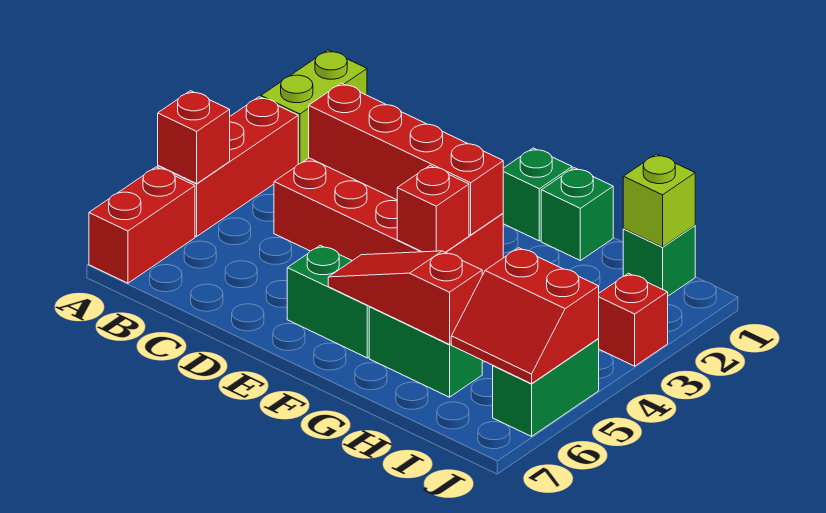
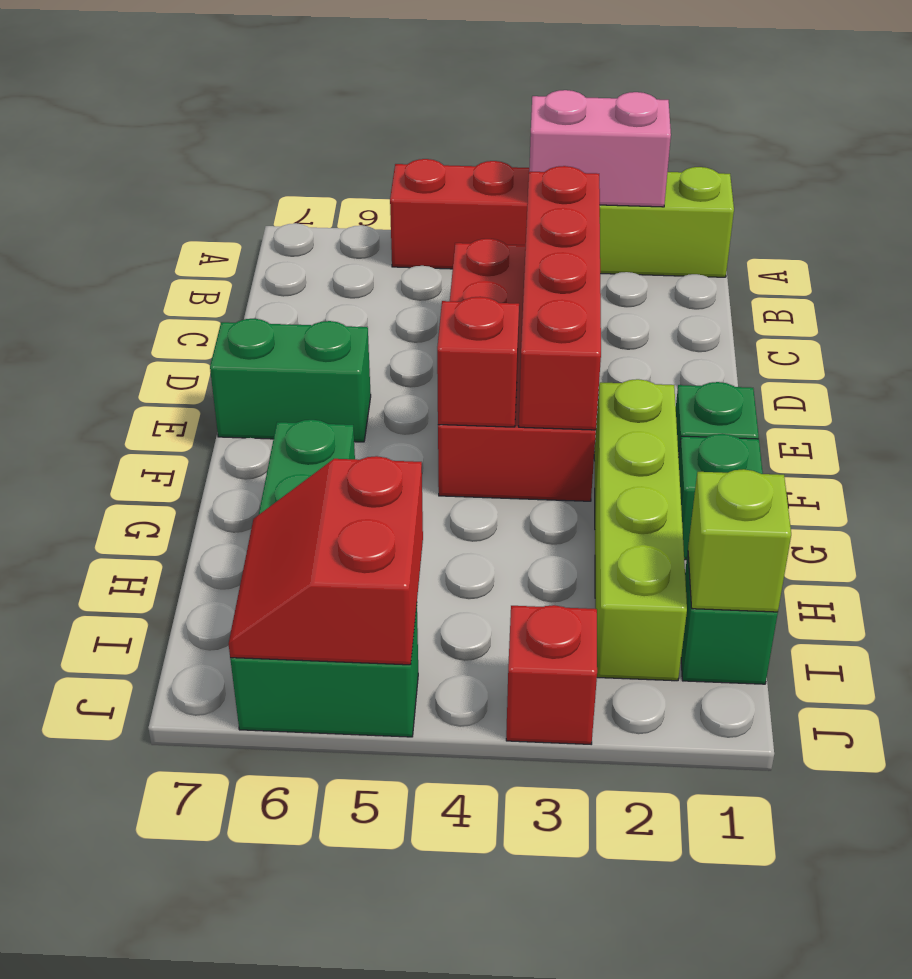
none -> pink 1x2 brick [529,90,671,207]
red 1x1 brick [158,91,230,184] -> none
red 1x2 brick [89,167,195,283] -> none
green 1x2 brick [287,245,369,358] -> green 1x2 brick turned to [210,319,371,442]
none -> lime 1x4 brick [594,379,687,681]
red 1x3 slope [328,251,482,344] -> none

